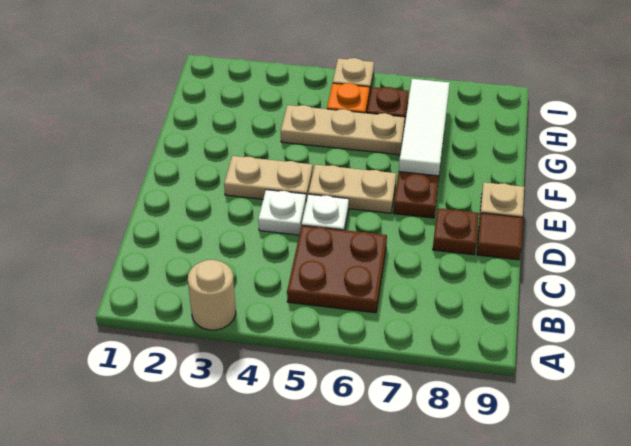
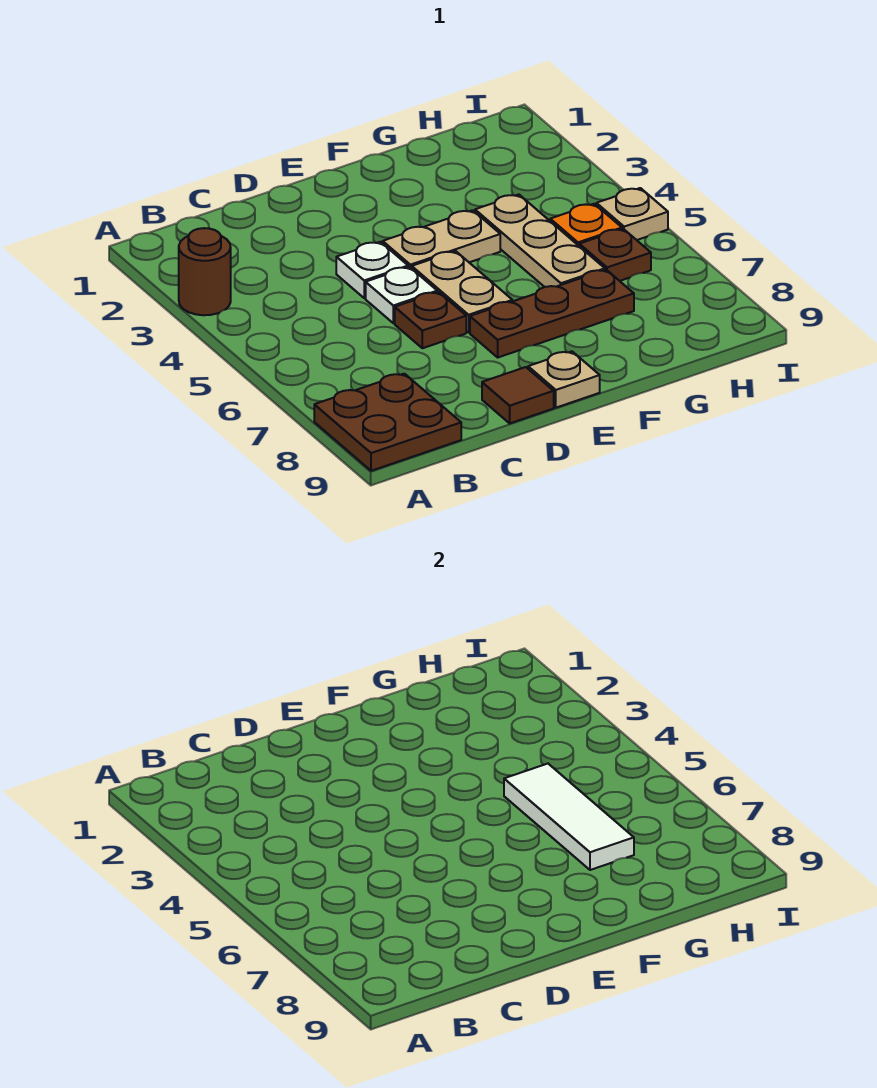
tan 1x1 round brick [188,260,236,330] -> brown 1x1 round brick [179,228,231,315]
brown 2x2 plate [287,225,387,313] -> brown 2x2 plate moved to [314,374,461,471]
brown 1x1 plate [433,208,479,255] -> brown 1x1 plate moved to [395,292,466,348]
tan 1x2 plate [224,156,313,202] -> tan 1x2 plate turned to [383,210,500,268]
white 1x3 tile [399,79,450,176] -> white 1x3 tile turned to [504,764,634,870]

